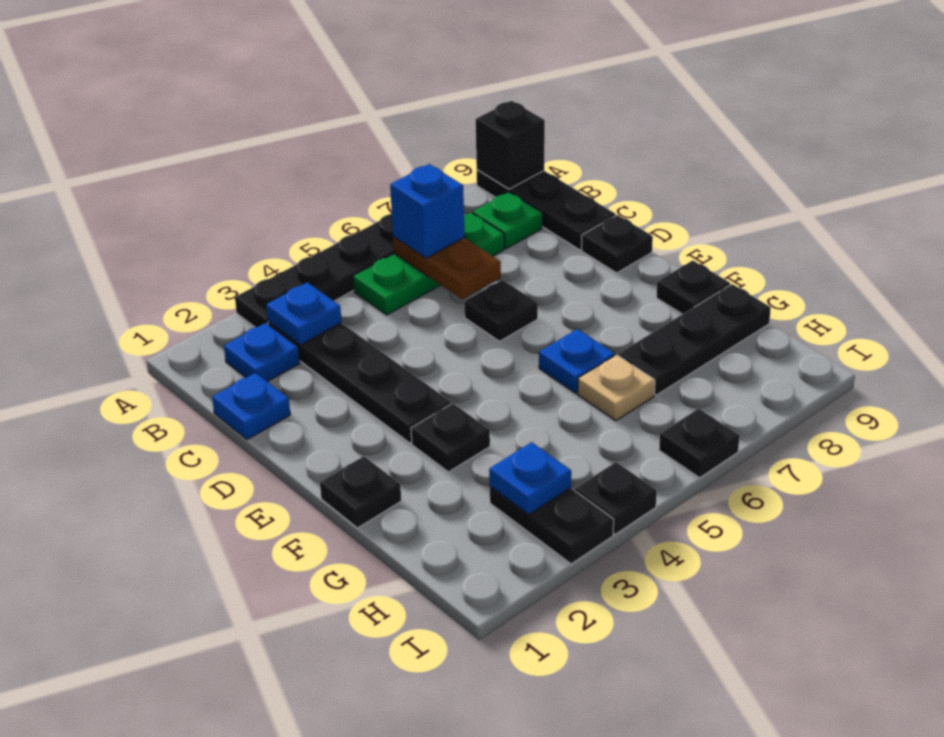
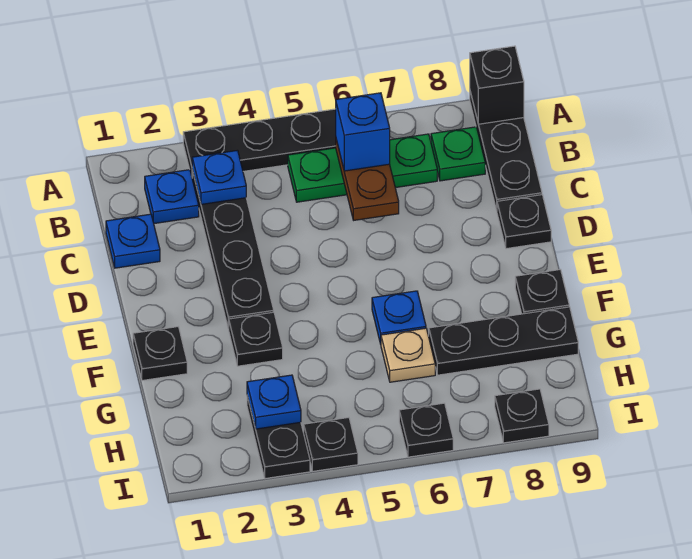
black 1x1 plate [464,280,538,341] -> black 1x1 plate moved to [495,389,549,443]

